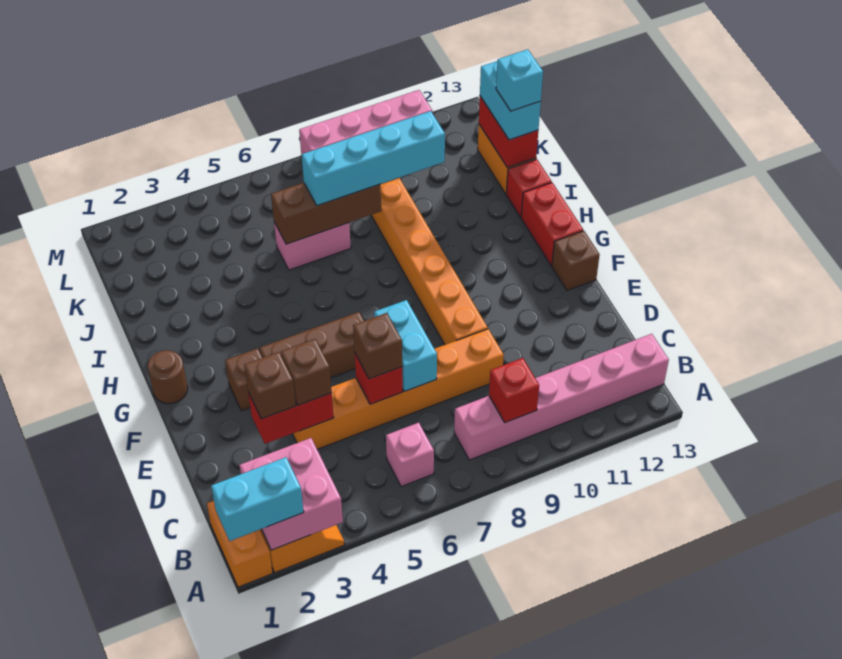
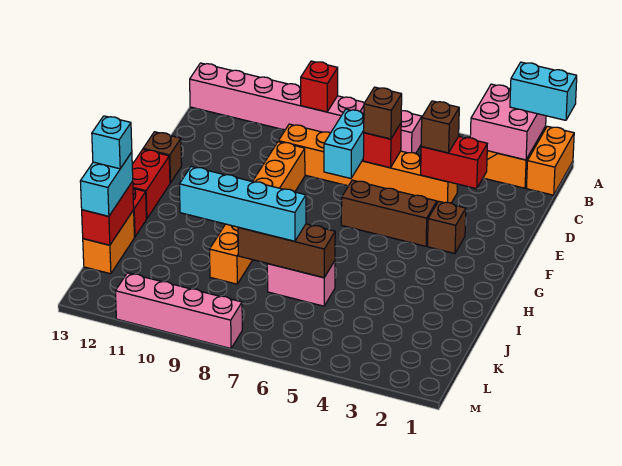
brown 1x1 brick [244,352,296,419] -> none
brown 1x1 round brick [148,350,188,404] -> none

